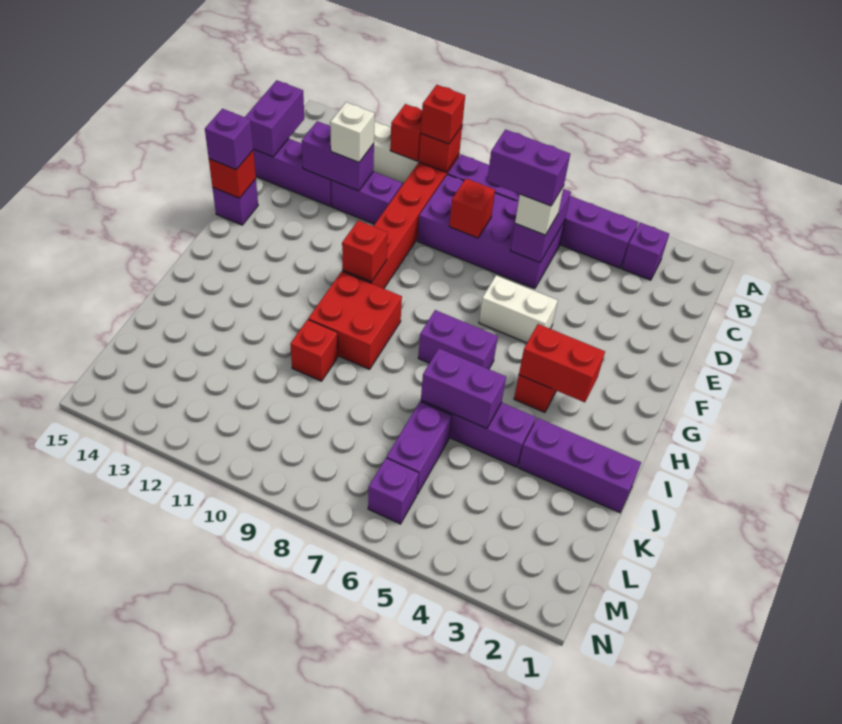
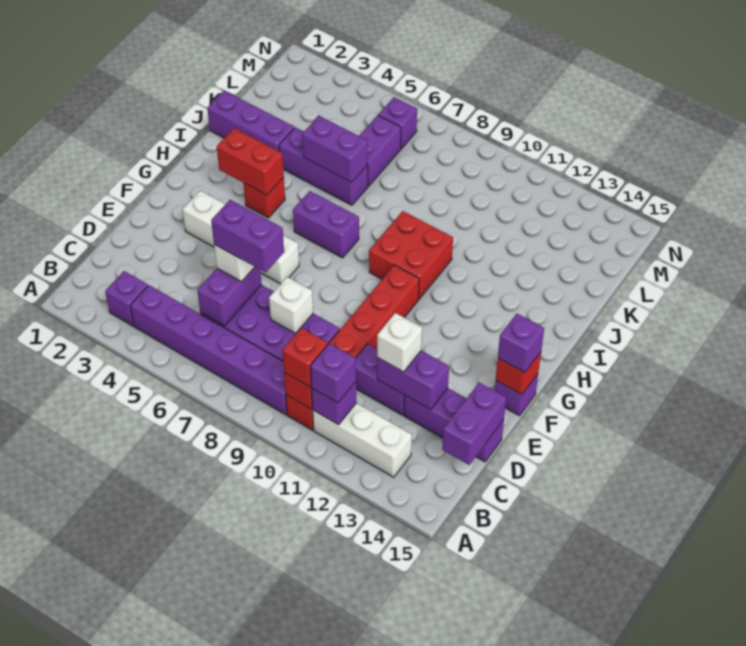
red 1x1 brick [390,104,422,161] -> purple 1x1 brick [312,382,357,425]
none -> purple 1x1 brick [310,343,356,403]
red 1x1 brick [449,179,495,238] -> white 1x1 brick [269,277,313,334]
white 1x2 brick [479,275,558,343] -> white 1x4 brick [182,190,299,284]
red 1x1 brick [342,220,388,282] -> none
red 1x1 brick [290,319,338,381] -> none

